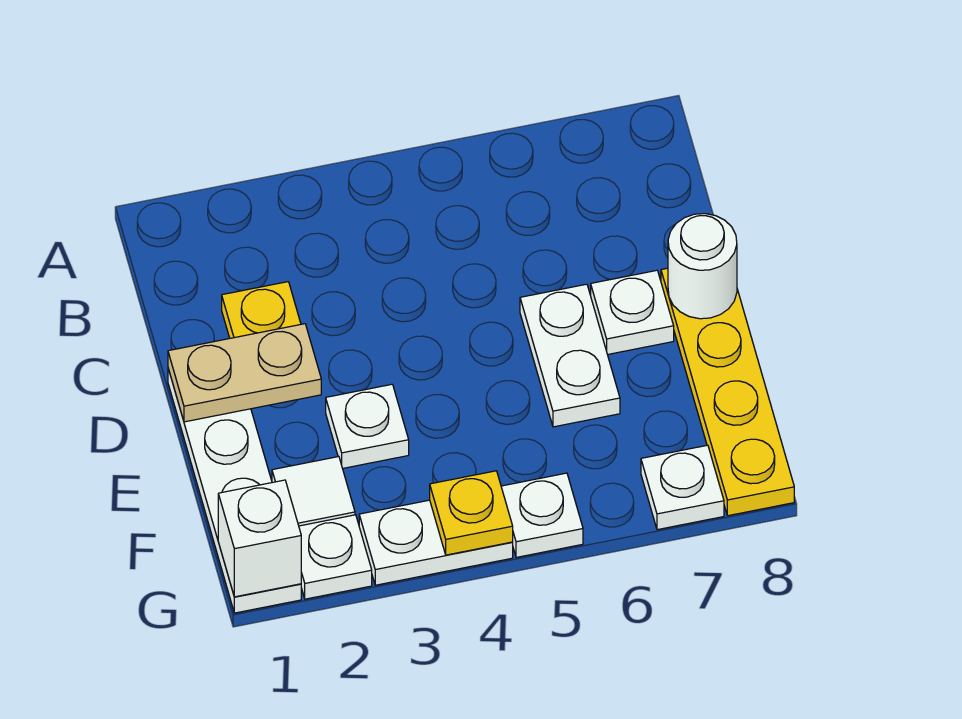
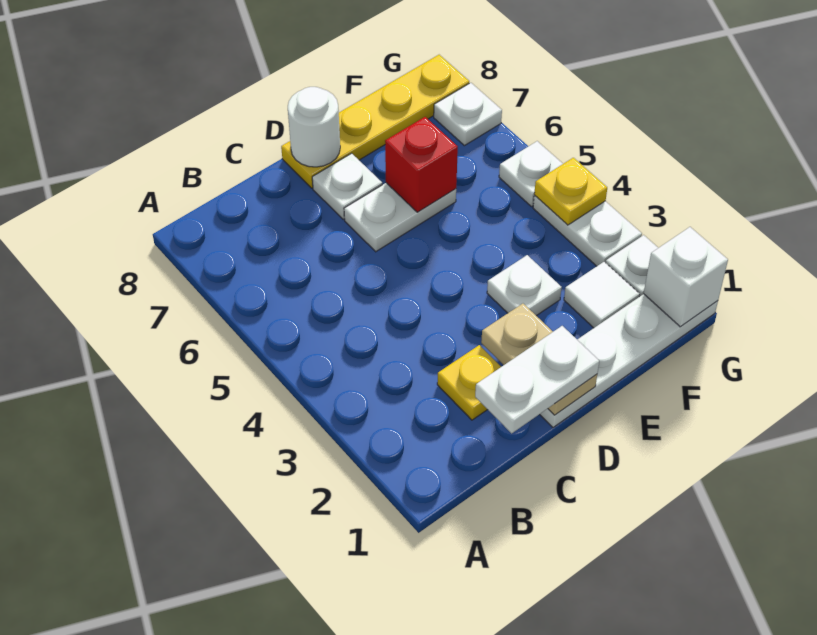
none -> white 1x2 plate [475,326,599,433]
none -> red 1x1 brick [385,117,458,212]

